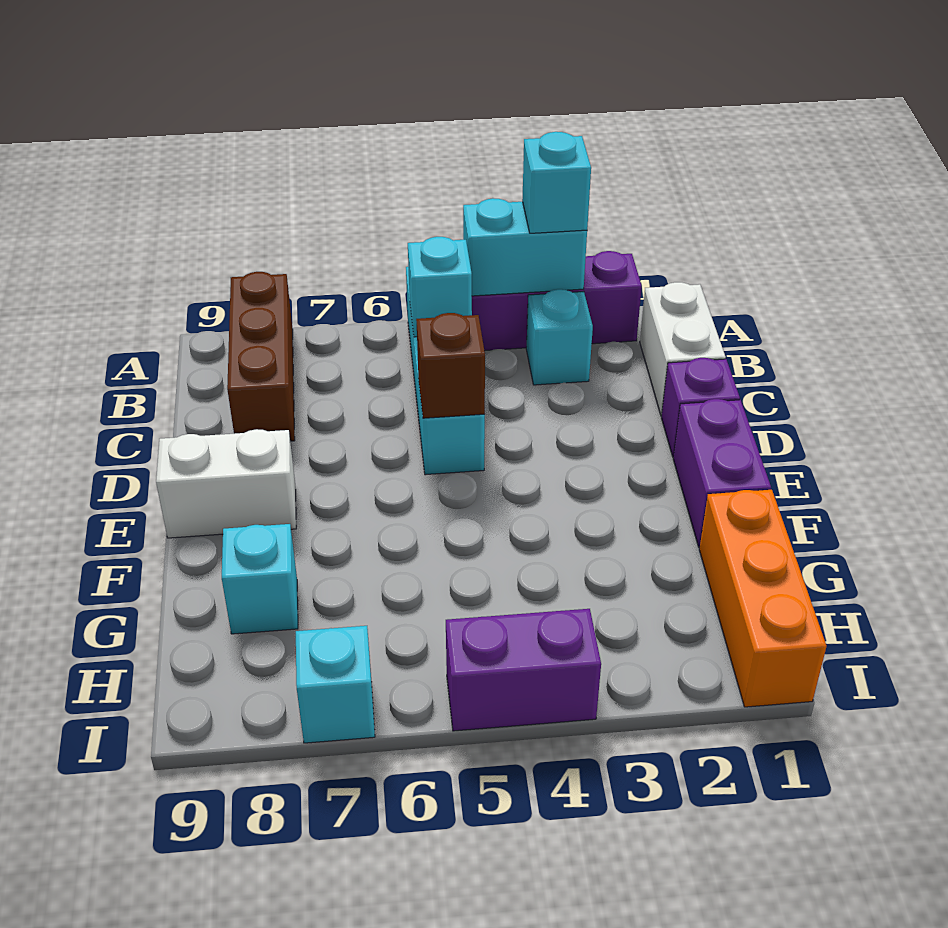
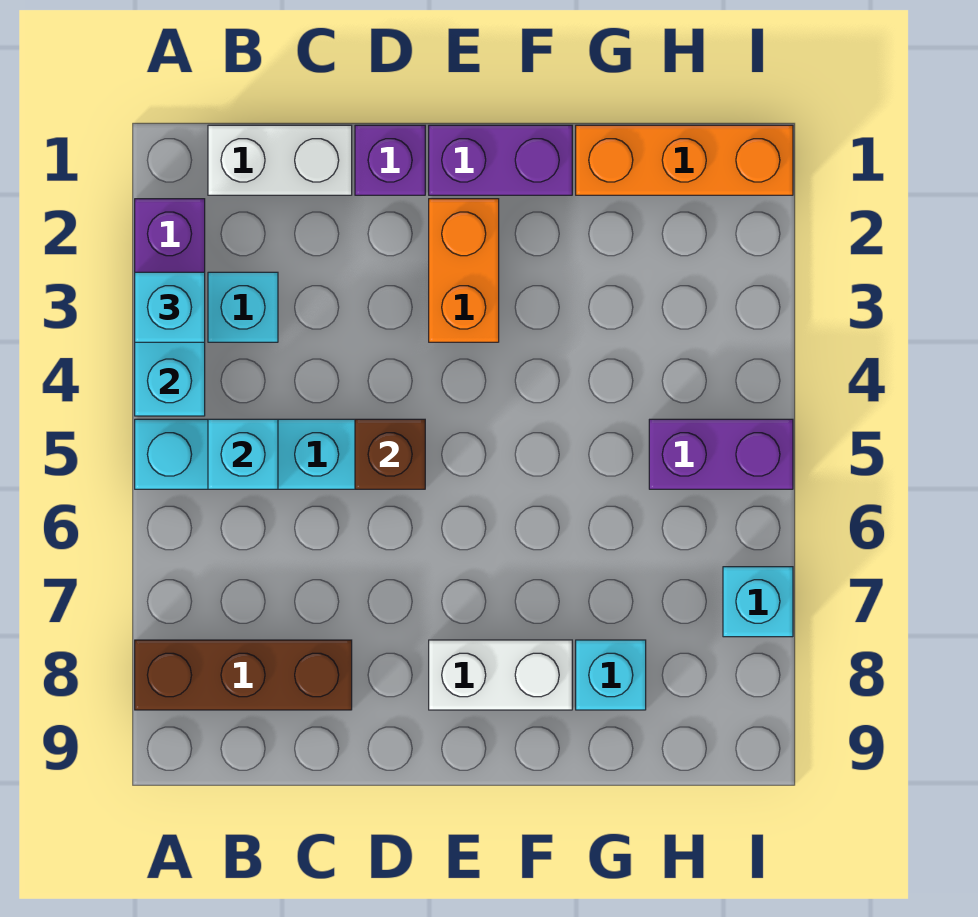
none -> orange 1x2 brick [429,199,499,342]
white 1x2 brick [156,429,296,538] -> white 1x2 brick turned to [429,640,572,710]
purple 1x2 brick [446,609,601,731] -> purple 1x2 brick turned to [649,419,793,489]

